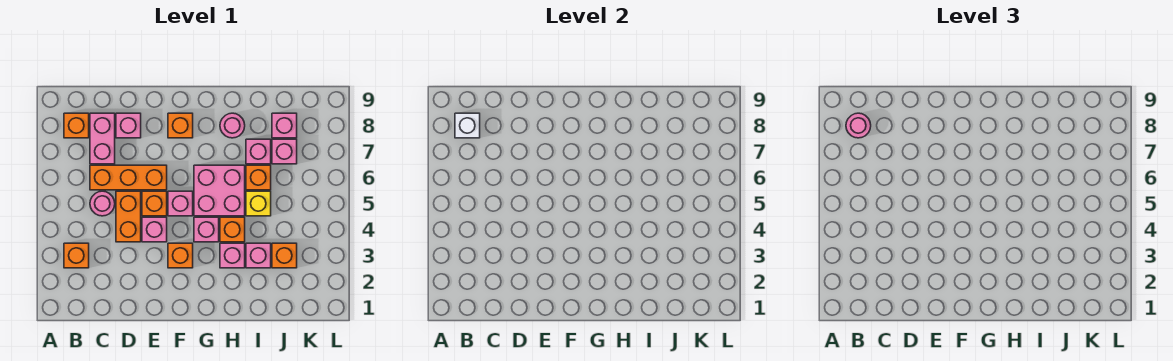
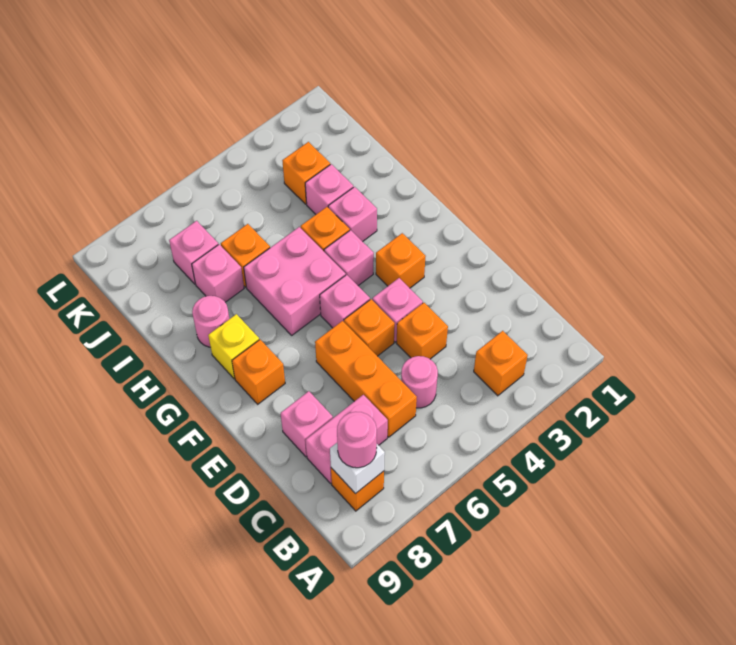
orange 1x2 brick [116,191,141,242] -> orange 1x1 brick [396,303,448,359]
yellow 1x1 brick [246,191,271,216] -> yellow 1x1 brick moved to [208,314,259,379]
pink 1x1 brick [272,113,297,138] -> none

